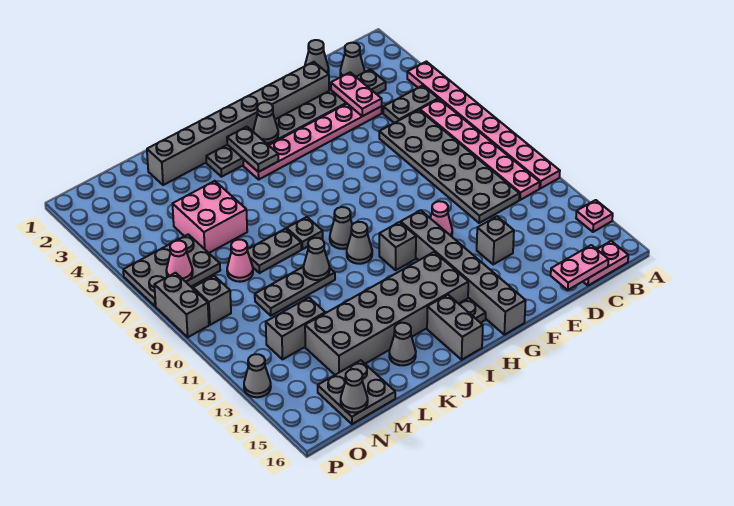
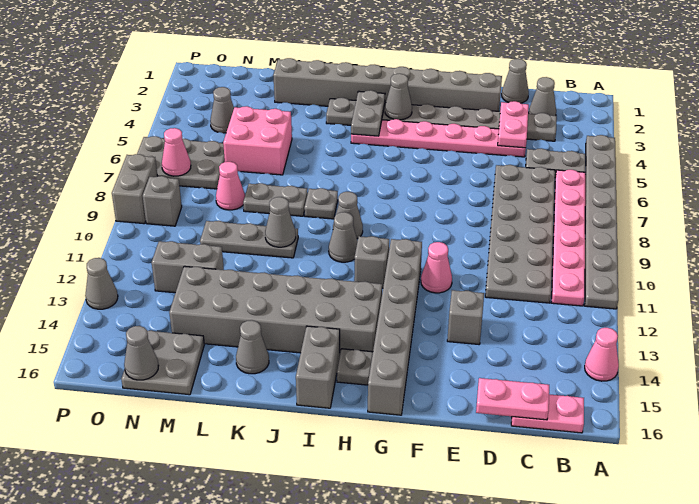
pink 1x8 plate [407,62,560,188] -> grey 1x8 plate [585,135,618,309]
pink 1x1 plate [576,200,613,232] -> pink 1x1 cone [585,328,619,381]
none -> grey 1x1 cone [210,87,234,133]

